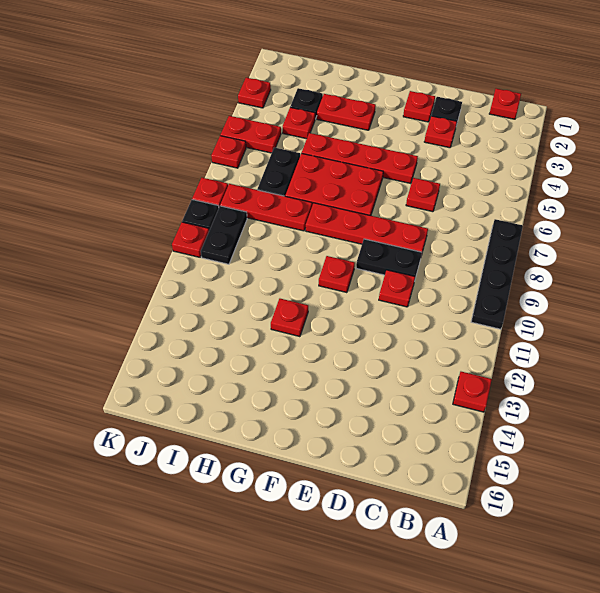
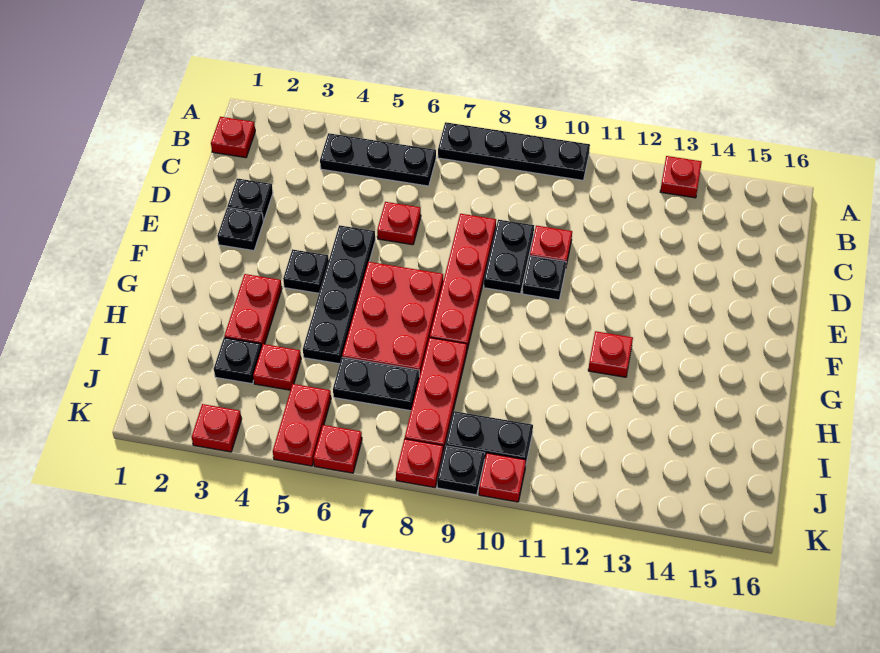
none -> black 1x3 plate [320,133,436,186]
red 1x1 plate [424,116,457,148] -> none
red 1x1 plate [403,91,435,122] -> black 1x1 plate [217,207,263,251]
red 1x4 plate [302,133,418,184] -> black 1x4 plate [303,225,375,364]
none -> black 1x1 plate [523,256,566,300]
none -> black 1x1 plate [283,249,329,293]
red 1x1 plate [319,256,355,293] -> none

